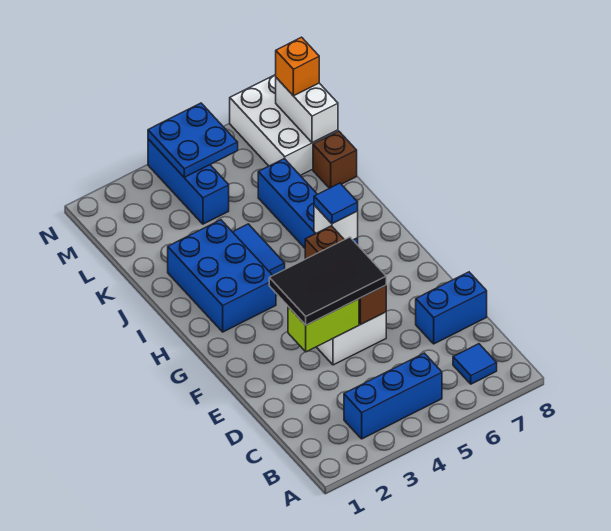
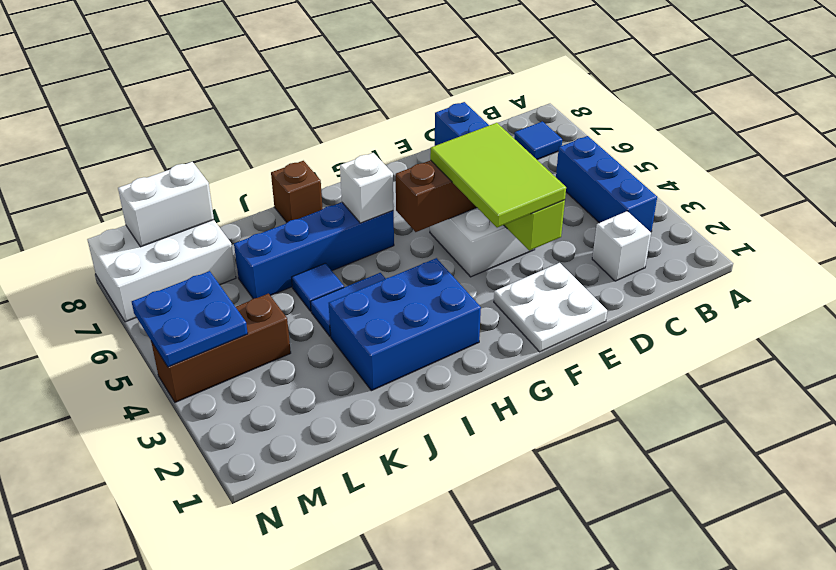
none -> white 1x1 brick [592,211,651,281]
none -> white 2x2 plate [494,263,607,352]
black 2x3 tile [269,237,386,325] -> lime 2x3 tile [430,123,566,228]
blue 1x1 tile [314,183,358,224] -> blue 1x1 tile moved to [292,263,344,311]
brown 1x1 brick [313,131,357,188] -> brown 1x1 brick moved to [271,161,323,222]
blue 1x3 brick [148,139,229,224] -> brown 1x3 brick [151,294,291,402]
orange 1x1 brick [276,37,319,96] -> none

